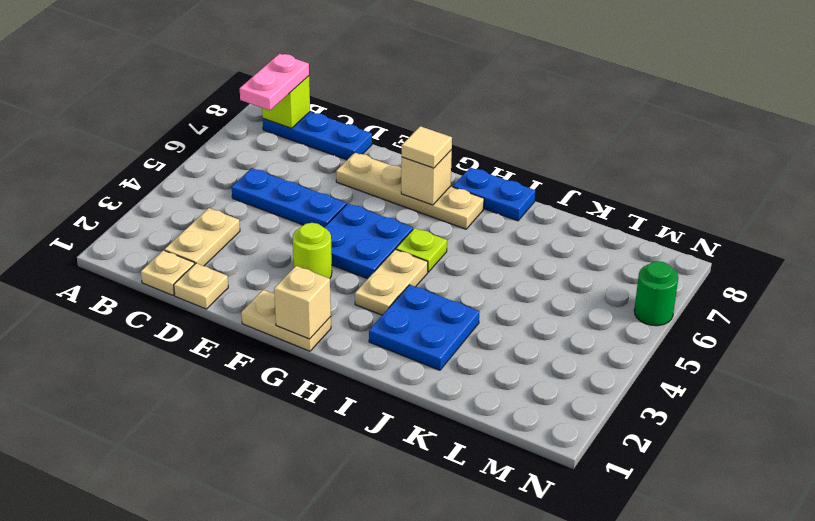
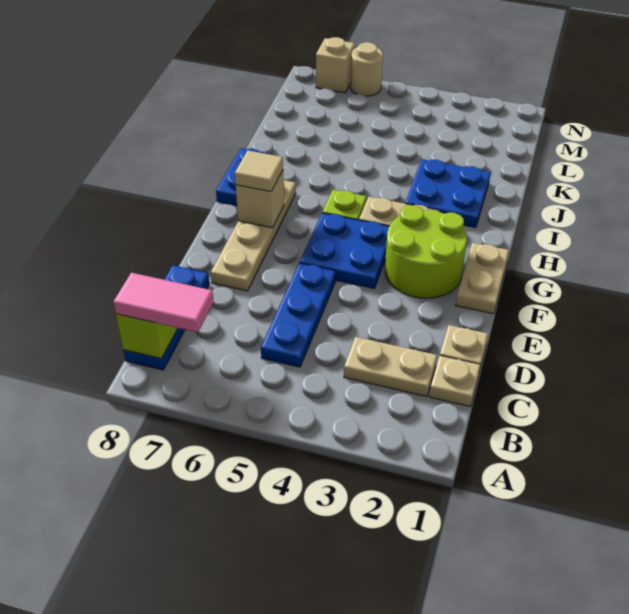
pink 1x2 plate [240,54,309,110] -> pink 1x2 tile [113,273,214,332]
lime 1x1 round brick [293,223,332,279] -> lime 2x2 round brick [385,205,467,298]
tan 1x1 brick [274,266,331,339] -> tan 1x1 brick moved to [316,37,355,93]
green 1x1 round brick [634,261,678,326] -> tan 1x1 round brick [351,42,383,96]

